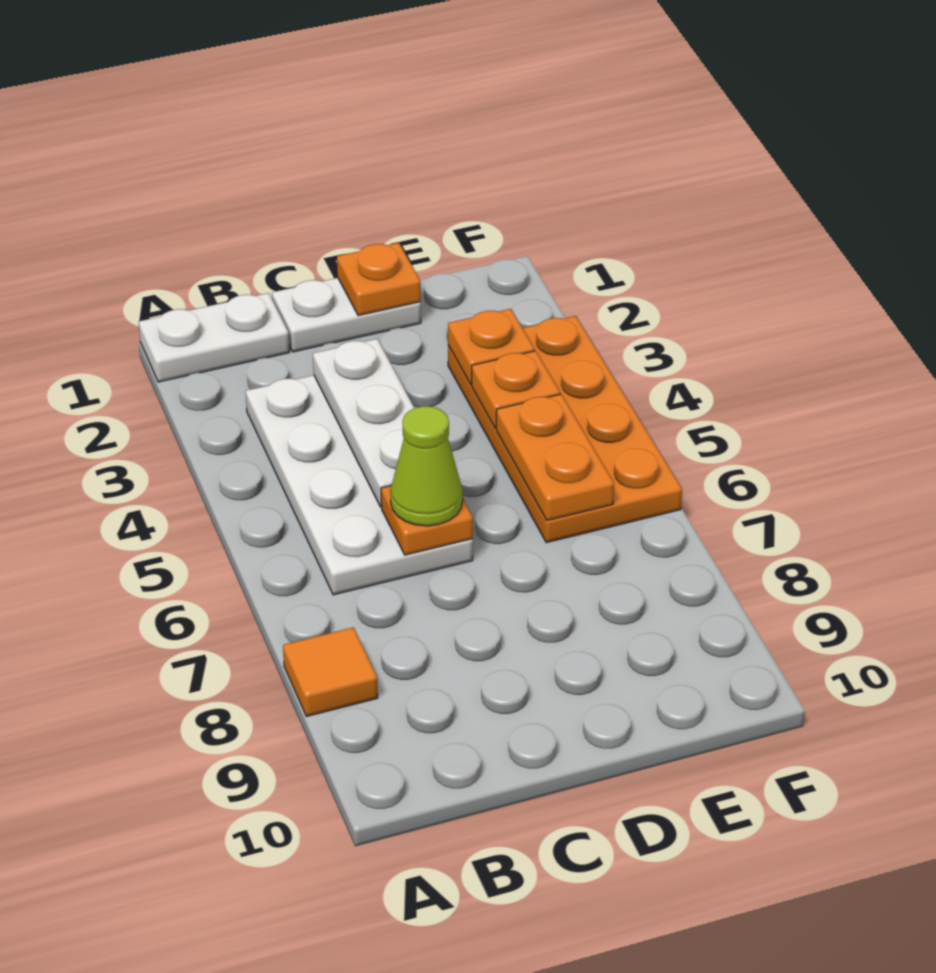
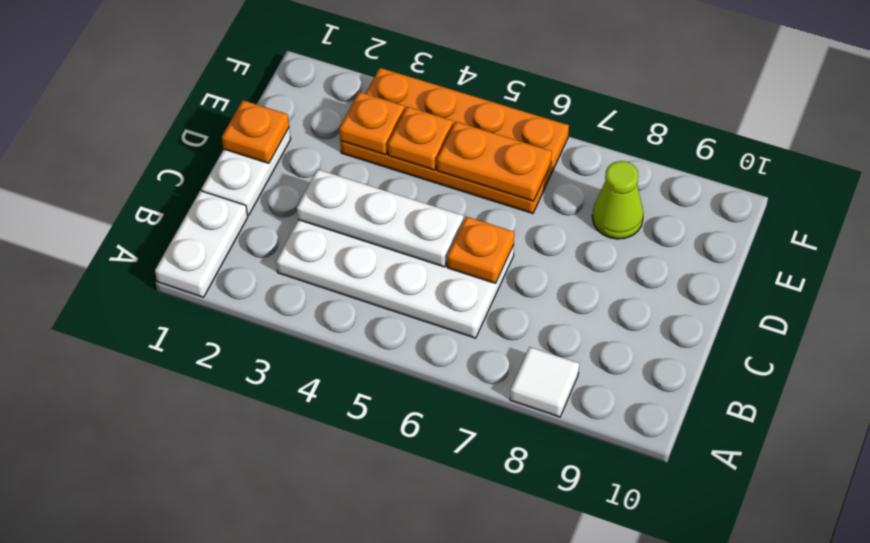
orange 1x1 tile [283,627,378,717] -> white 1x1 tile [510,347,579,417]
lime 1x1 cone [390,406,463,526] -> lime 1x1 cone moved to [592,161,644,239]

